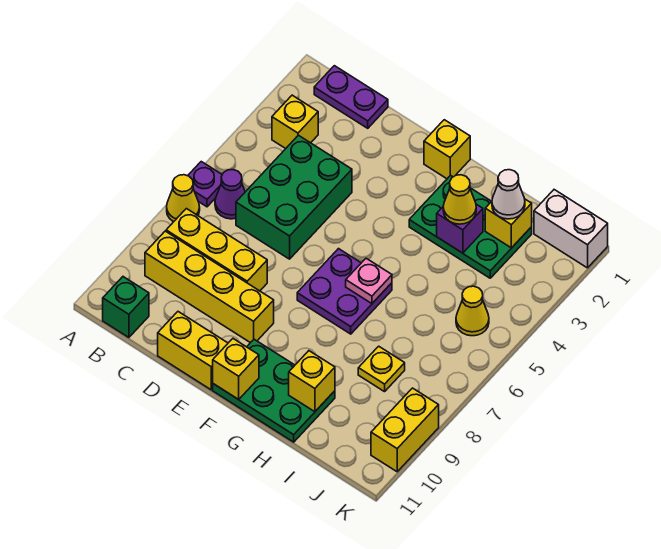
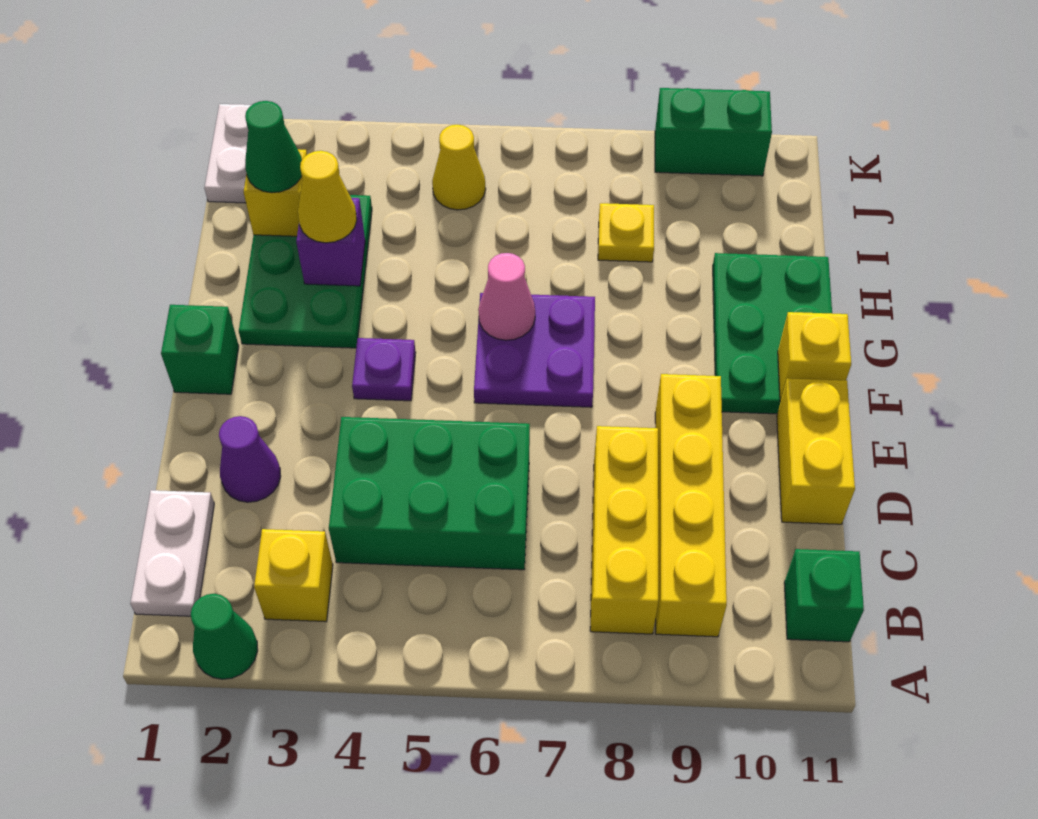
none -> green 1x1 cone [191,594,258,679]
purple 1x1 plate [188,162,222,207] -> purple 1x1 plate moved to [352,338,416,401]
yellow 1x1 cone [167,175,200,222] -> none
purple 1x2 plate [314,66,388,128] -> white 1x2 plate [130,490,214,616]
purple 1x1 cone [215,170,245,219] -> purple 1x1 cone moved to [219,416,281,502]
yellow 1x1 brick [424,120,470,179] -> green 1x1 brick [161,305,239,394]
pink 1x1 plate [346,258,392,304] -> pink 1x1 cone [478,253,535,340]
yellow 1x1 brick [289,351,335,412] -> none
white 1x1 cone [492,170,525,219] -> green 1x1 cone [245,101,302,193]
white 1x2 brick [534,190,608,268] -> white 1x2 plate [204,104,251,203]
yellow 1x2 brick [371,388,439,472] -> green 1x2 brick [655,88,772,176]

